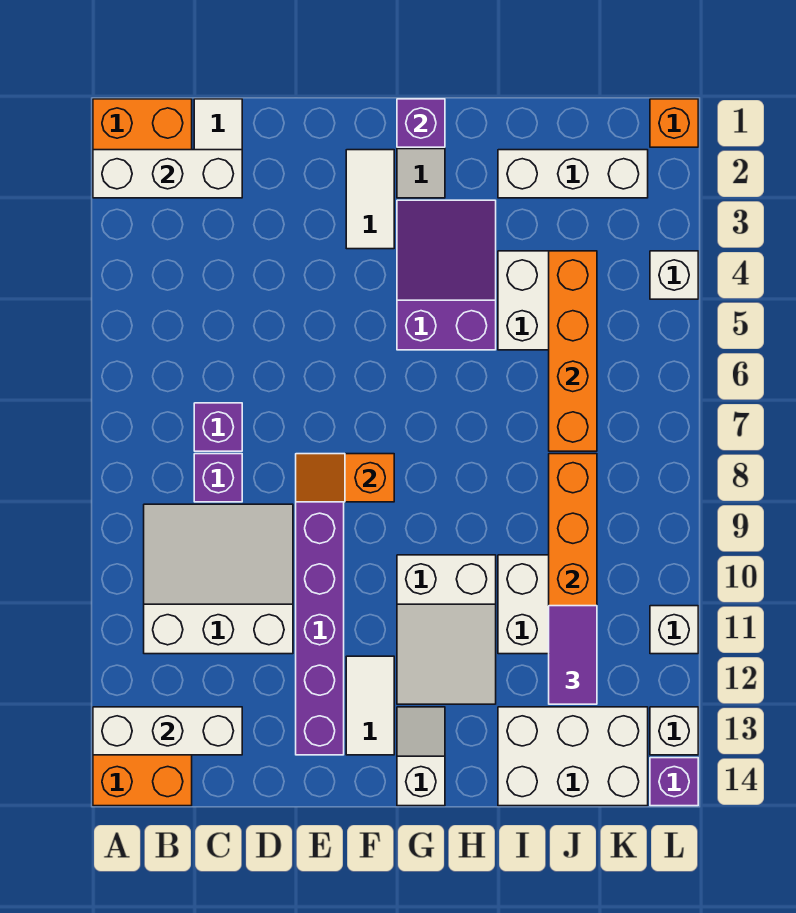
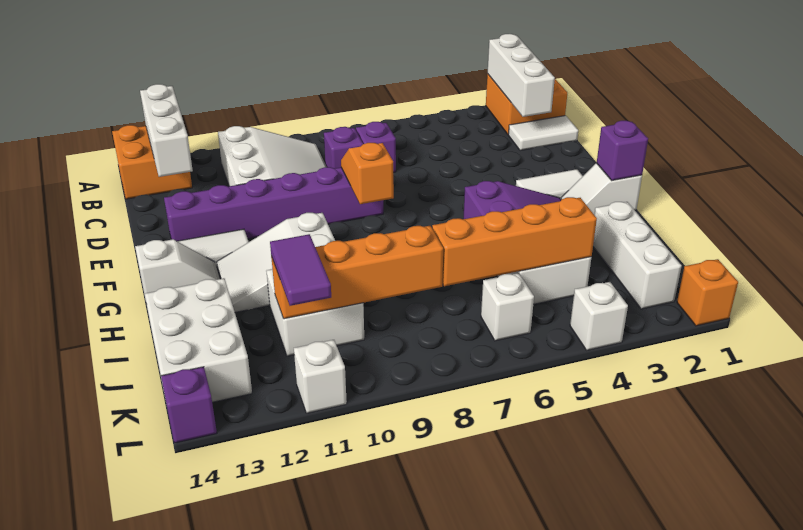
purple 1x2 tile [549,606,597,704] -> purple 1x2 tile turned to [270,234,331,306]
white 1x1 brick [650,707,698,755] -> white 1x1 brick moved to [481,273,534,341]

